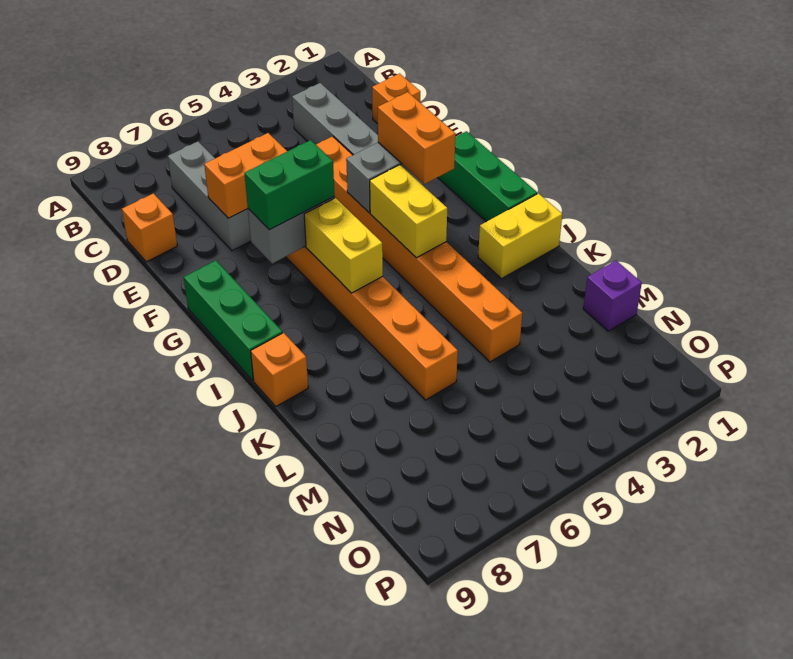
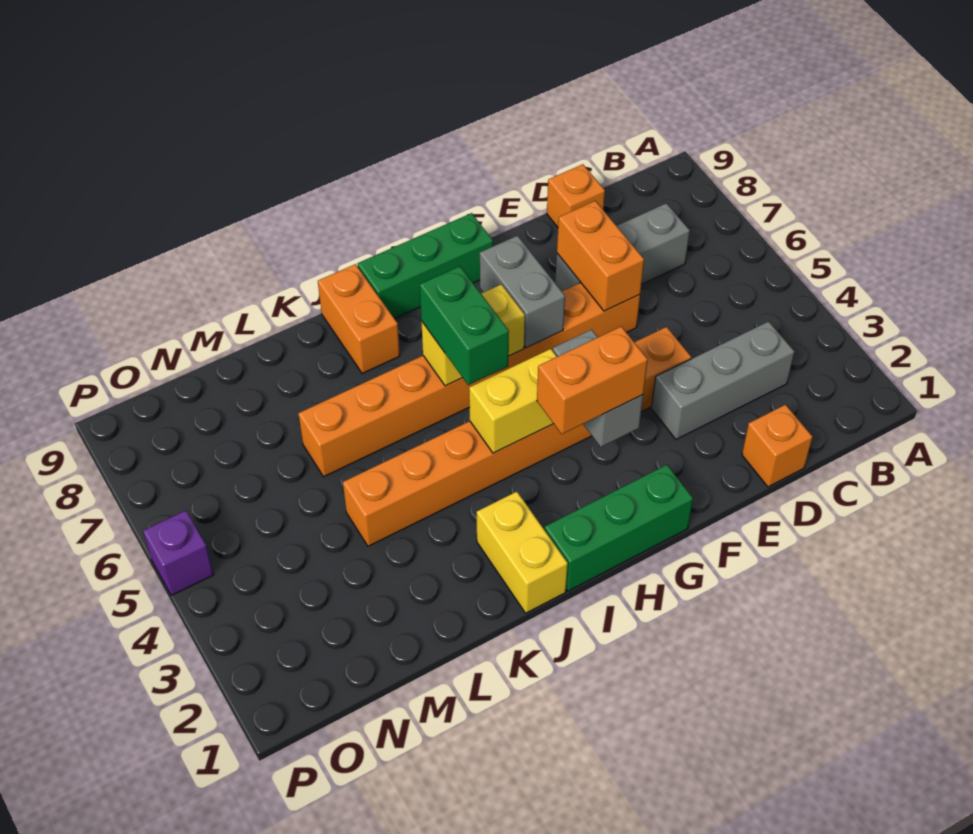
green 1x2 brick [244,140,334,230] -> green 1x2 brick moved to [420,266,509,385]
orange 1x1 brick [251,333,308,406] -> orange 1x2 brick [318,264,400,374]
purple 1x1 brick [583,260,642,331] -> purple 1x1 brick moved to [143,510,214,596]

